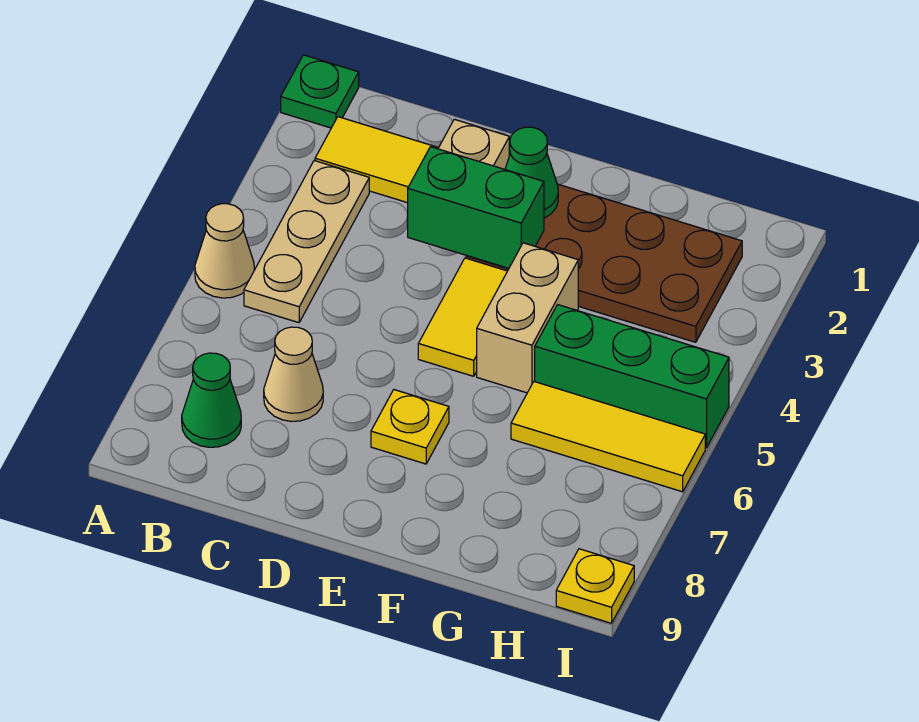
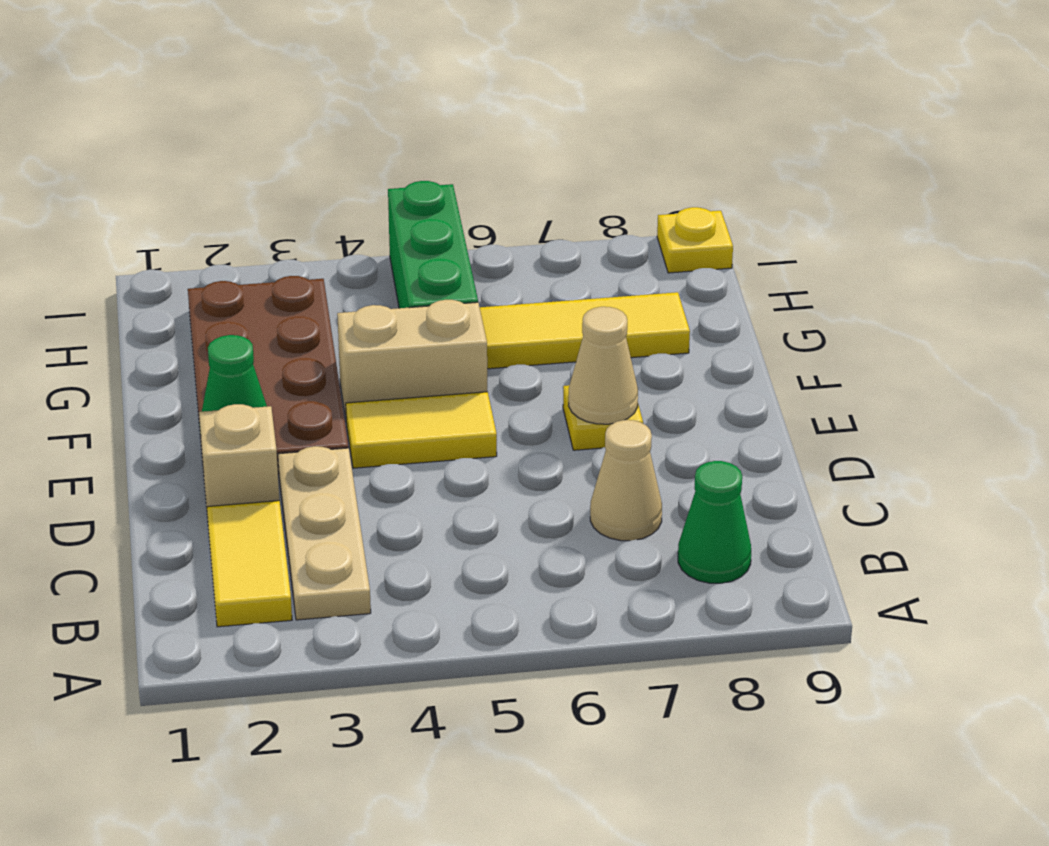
green 1x1 plate [281,55,359,128] -> none
tan 1x1 cone [195,204,255,298] -> tan 1x1 cone moved to [568,307,638,424]
tan 1x3 plate [244,161,369,323] -> tan 1x3 plate turned to [278,446,371,620]
green 1x2 brick [408,147,544,268] -> none
yellow 1x3 tile [511,382,705,492] -> yellow 1x3 tile turned to [480,292,690,369]

